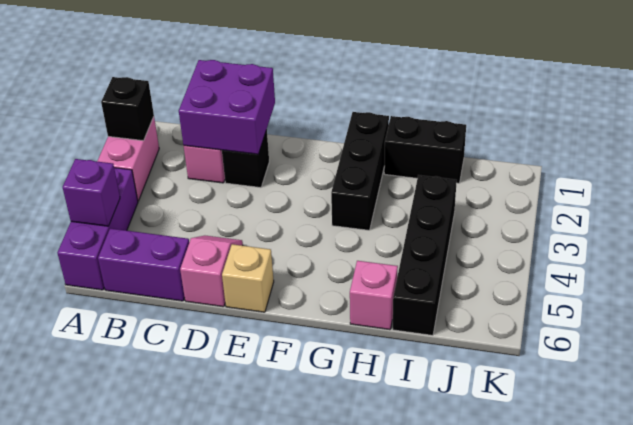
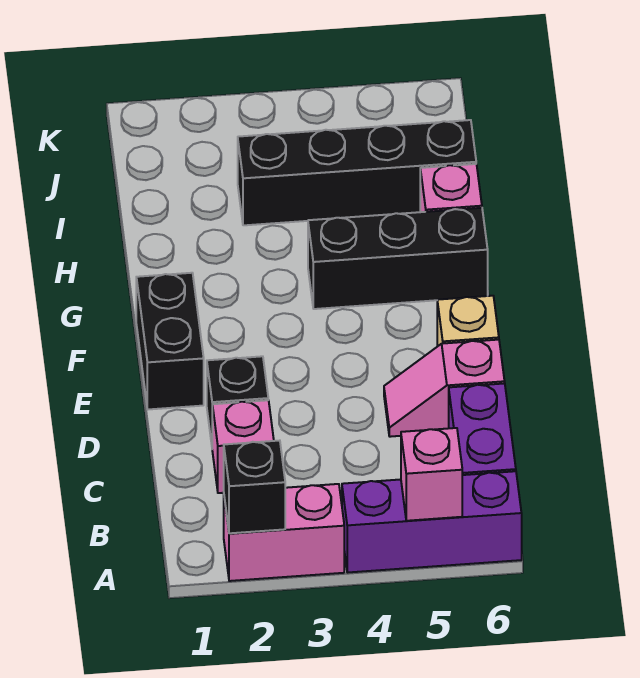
purple 1x1 brick [63,159,120,226] -> pink 1x1 brick [401,428,462,521]
purple 2x2 brick [179,60,275,154] -> none
black 1x3 brick [331,112,389,230] -> black 1x3 brick moved to [308,208,488,309]
black 1x2 brick [384,116,466,183] -> black 1x2 brick moved to [136,273,204,409]

